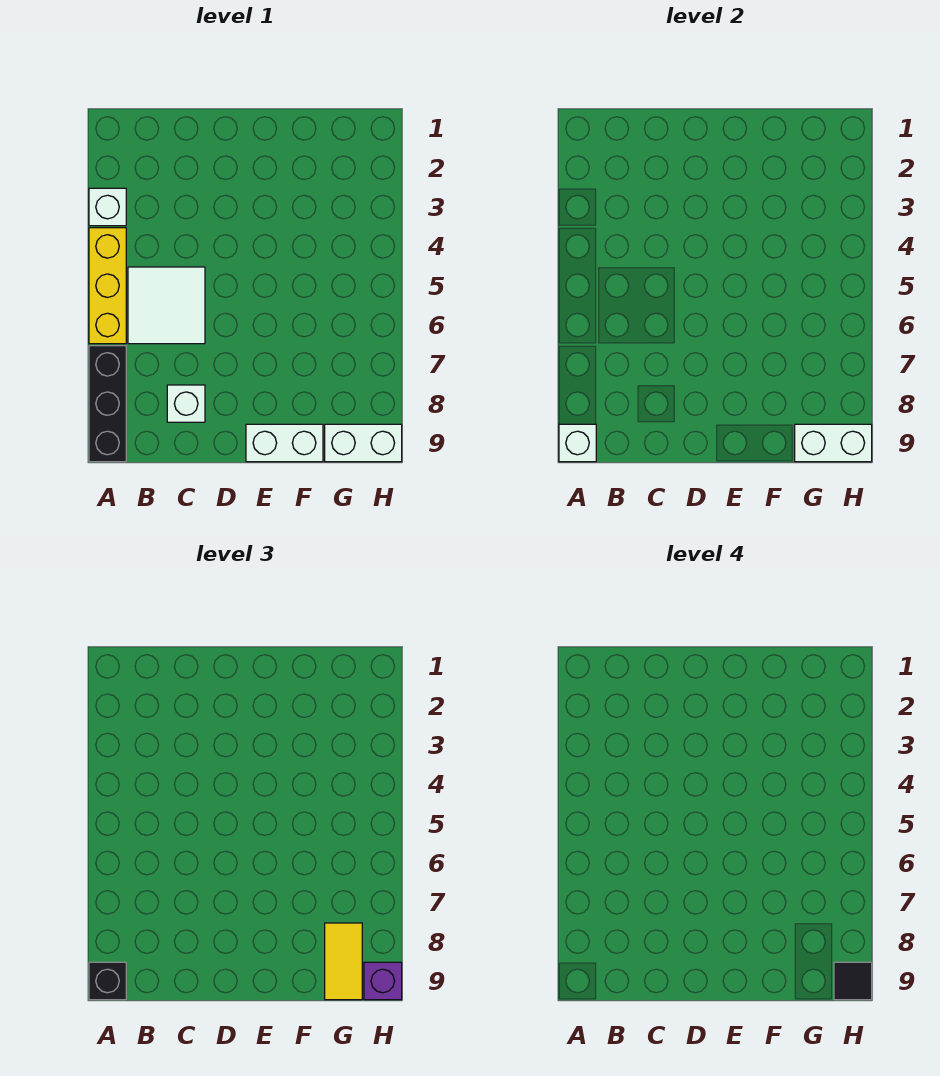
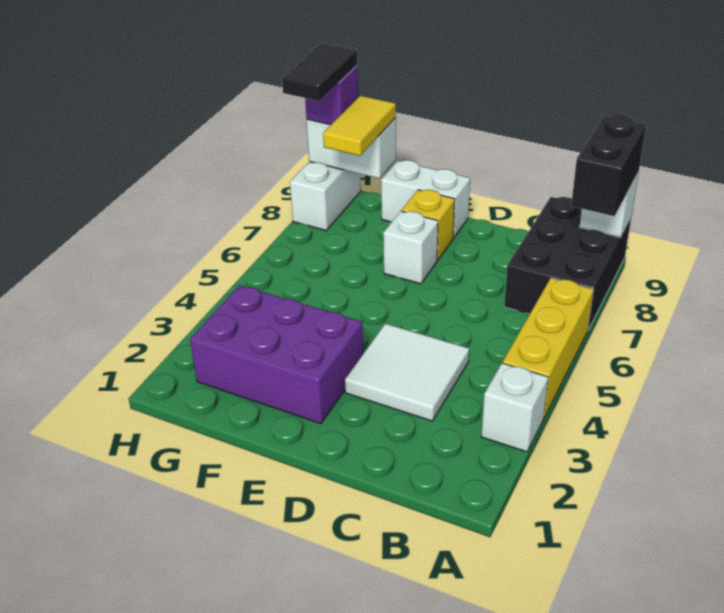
black 1x3 brick [89,346,126,462] -> black 2x3 brick [504,197,631,330]
black 1x1 brick [89,962,126,1000] -> black 1x2 brick [571,115,646,216]
white 2x2 tile [128,267,205,344] -> white 2x2 tile moved to [345,324,469,421]
white 1x1 brick [167,385,205,422] -> white 1x1 brick moved to [383,211,438,284]
none -> purple 2x3 brick [190,285,363,424]
none -> yellow 1x1 brick [402,190,455,260]
white 1x2 brick [325,424,402,462] -> white 1x2 brick turned to [290,162,361,230]
black 1x1 tile [834,962,872,1000] -> black 1x2 tile [282,43,358,101]

